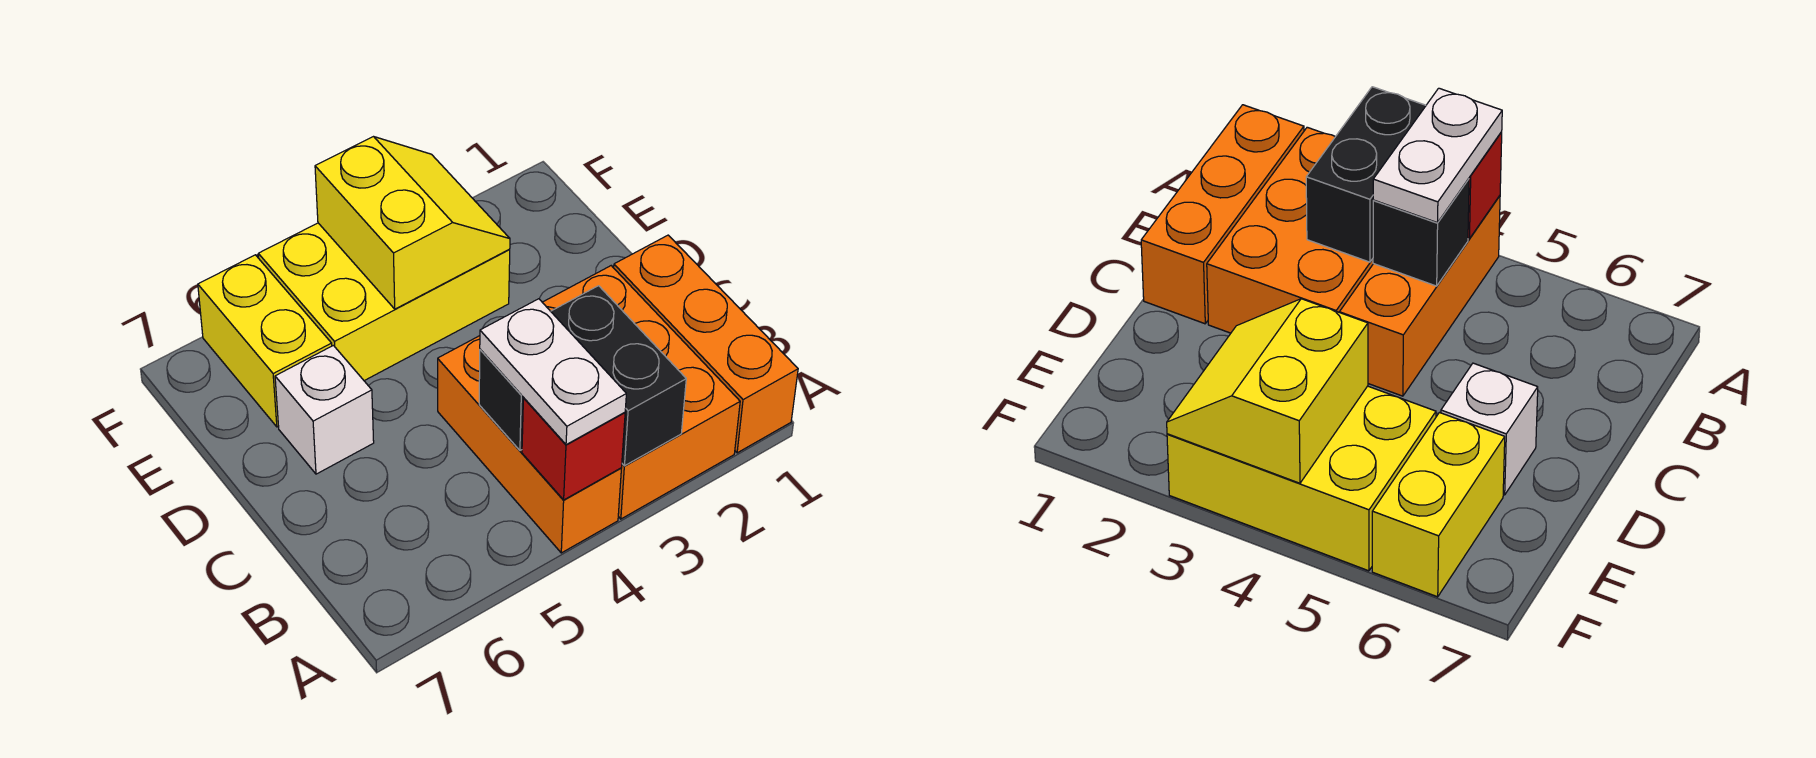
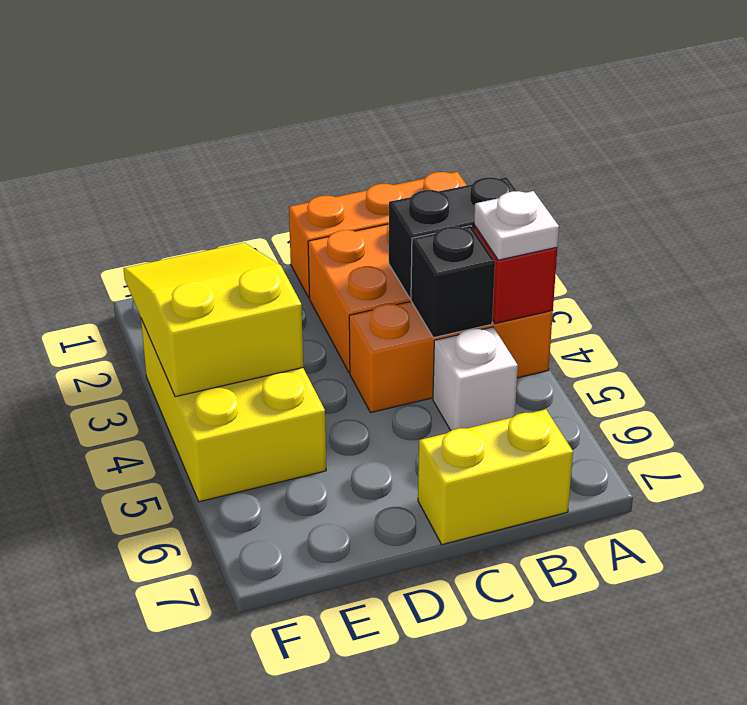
white 1x2 plate [480,299,626,445] -> white 1x1 plate [474,191,559,260]
white 1x1 brick [275,345,374,474] -> white 1x1 brick moved to [433,327,518,431]
yellow 2x2 slope [315,137,510,309] -> yellow 2x3 slope [123,243,303,397]
yellow 1x2 brick [198,255,332,427] -> yellow 1x2 brick moved to [418,409,573,545]

